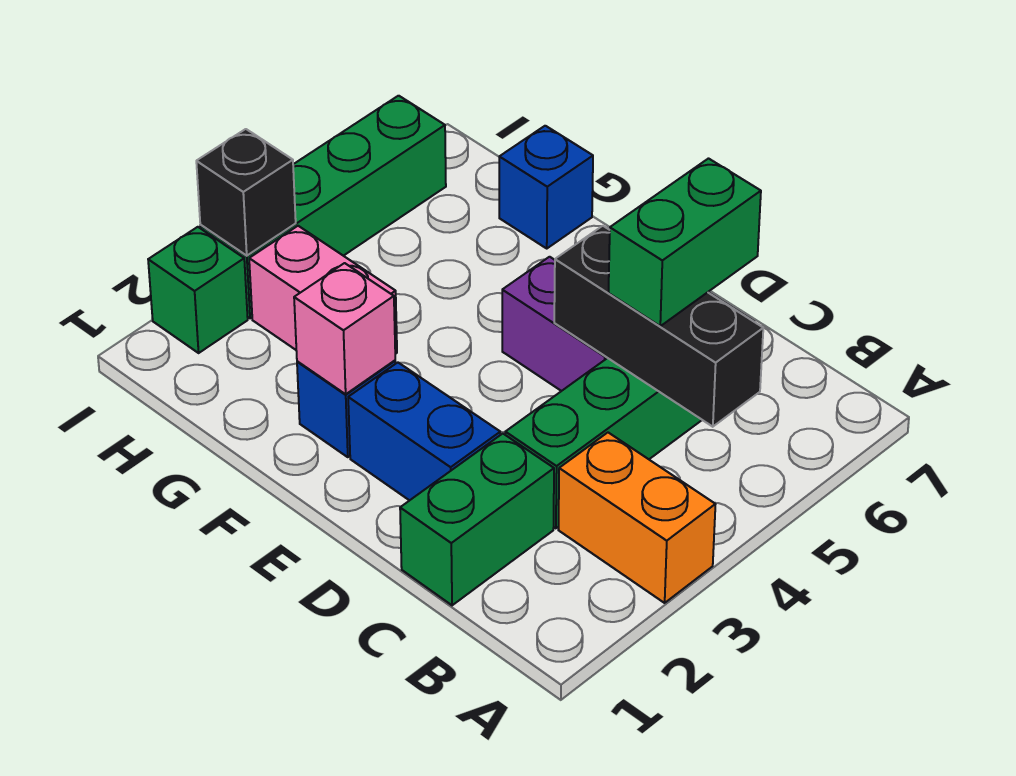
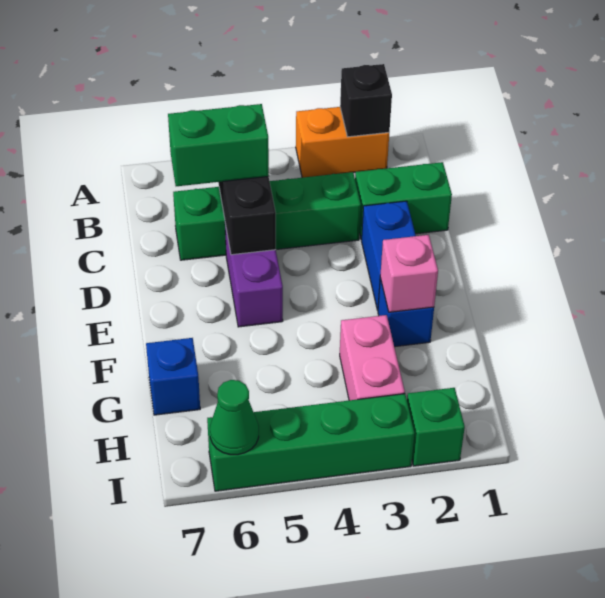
orange 1x2 brick [559,433,716,603] -> orange 1x2 brick turned to [296,107,389,178]
black 1x1 brick [196,129,296,256] -> black 1x1 brick moved to [340,64,392,137]
none -> green 1x1 cone [210,380,259,455]

